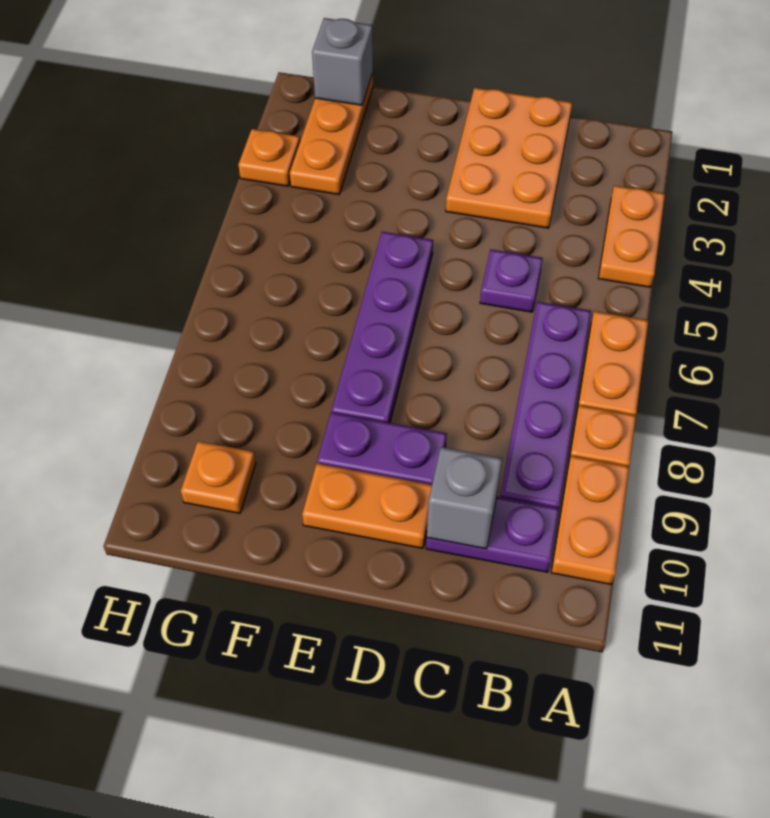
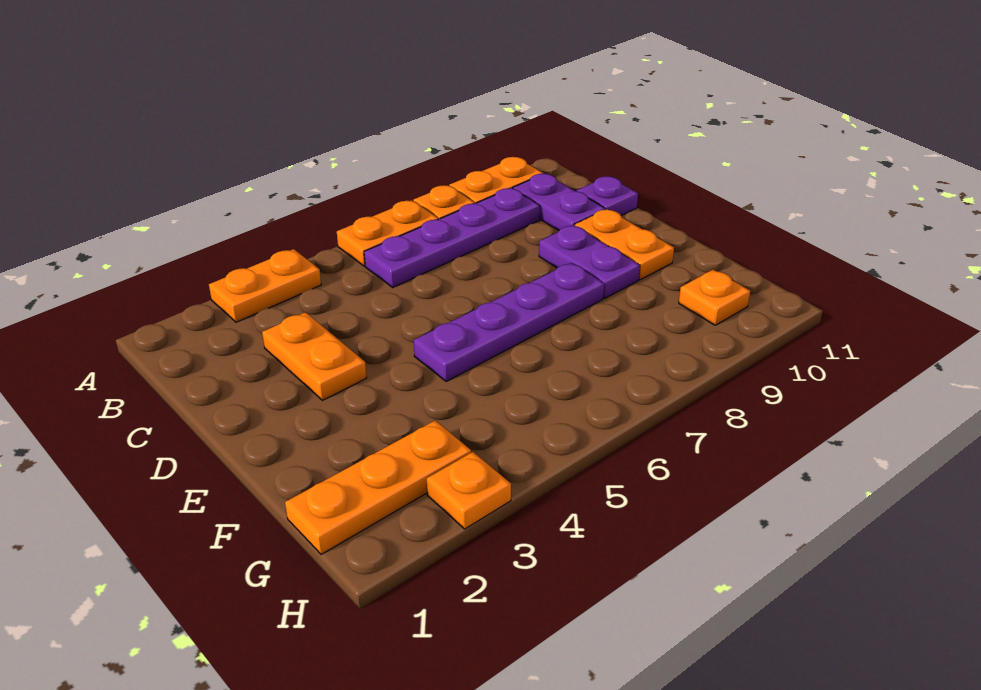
orange 2x3 plate [446,88,572,228] -> orange 1x2 plate [262,312,366,400]
purple 1x1 plate [480,249,543,312] -> purple 1x1 plate moved to [577,176,638,215]
grey 1x1 brick [427,447,502,549] -> none
grey 1x1 brick [312,18,373,105] -> none

